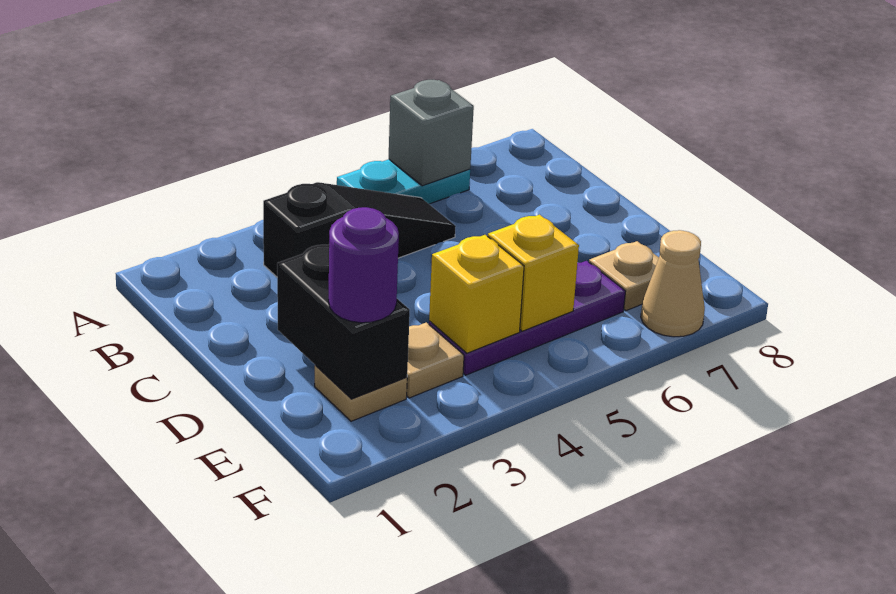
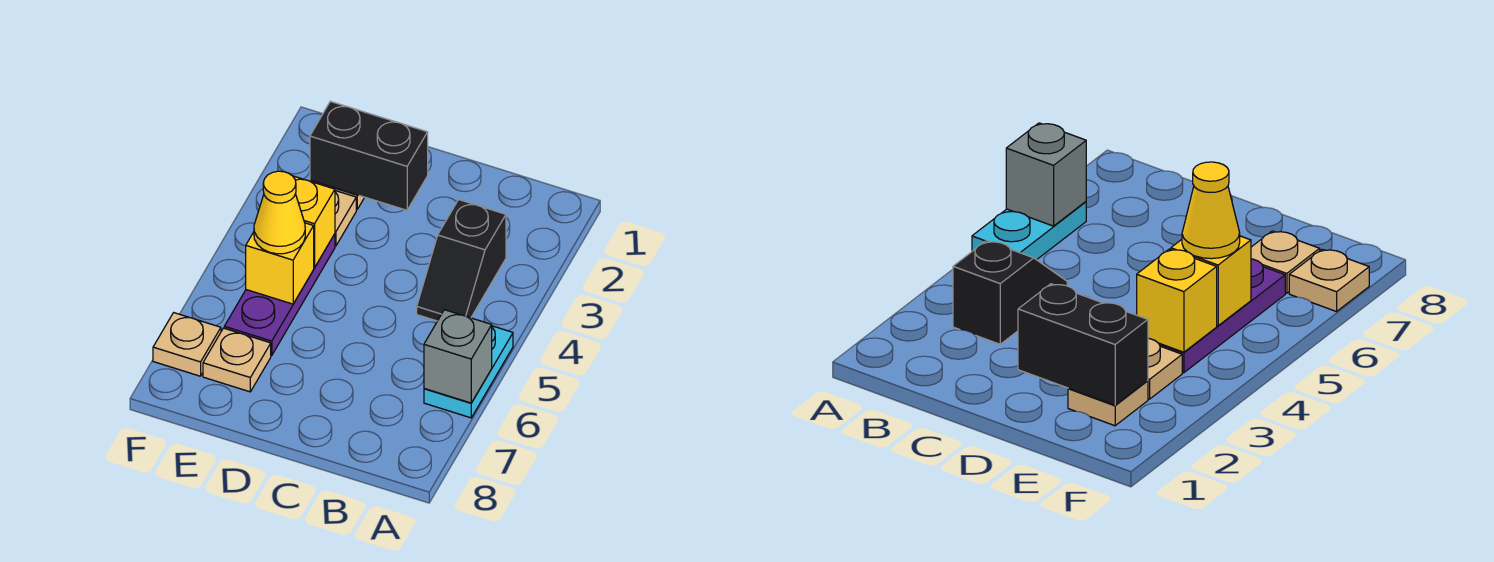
black 1x3 slope [263,182,456,277] -> black 1x2 slope [417,200,506,321]
purple 1x1 round brick [328,207,399,323] -> none
none -> yellow 1x1 cone [254,171,305,254]
tan 1x1 cone [641,230,705,337] -> tan 1x1 plate [153,313,221,376]

